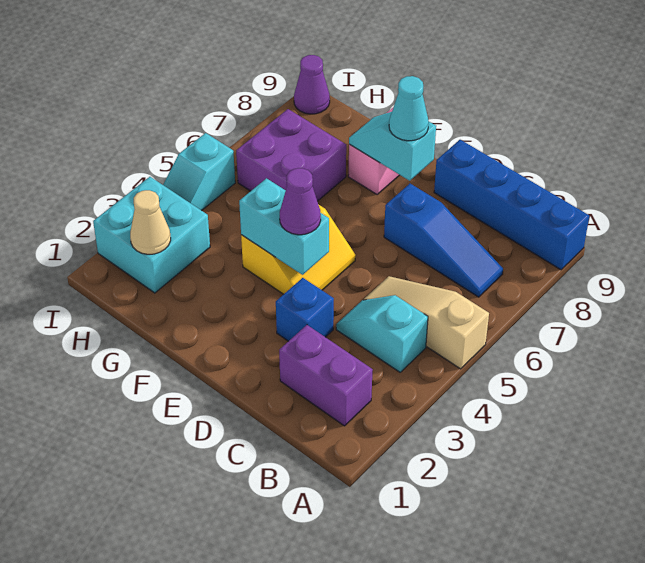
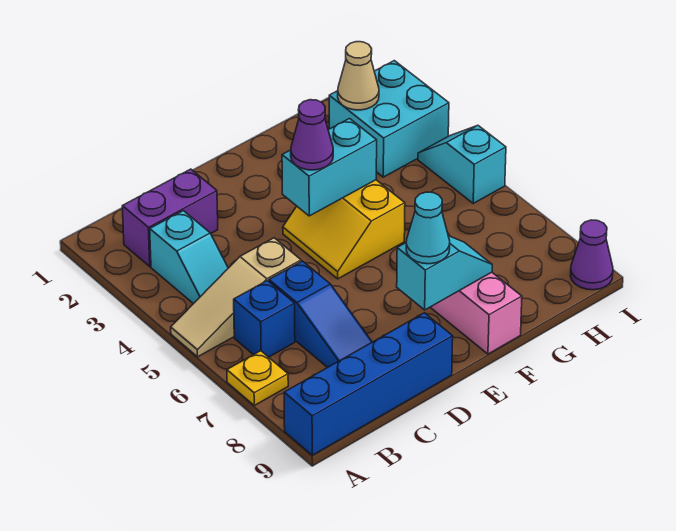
tan 1x3 slope [363,276,489,369] -> tan 1x3 slope turned to [171,238,301,357]
none -> yellow 1x1 plate [227,351,288,405]
cyan 1x2 slope [336,295,428,372] -> cyan 1x2 slope turned to [150,211,228,304]
blue 1x3 slope [384,184,503,297] -> blue 1x3 slope turned to [269,261,372,368]
blue 1x1 brick [276,278,334,341] -> blue 1x1 brick moved to [234,281,295,357]
purple 2x2 brick [236,109,346,201] -> none

